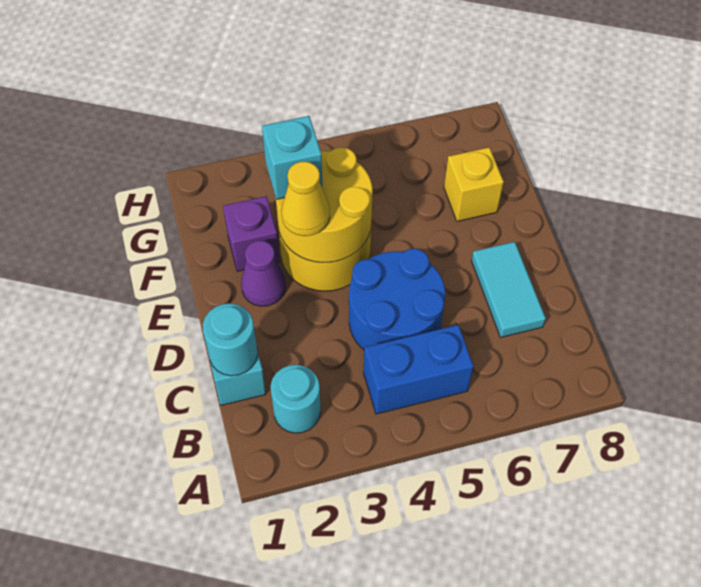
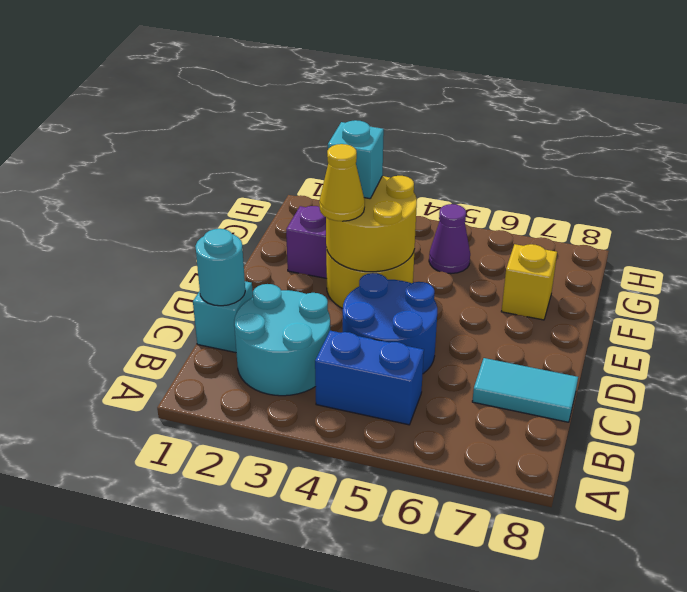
cyan 1x1 round brick [271,365,321,433] -> cyan 2x2 round brick [234,284,330,396]
cyan 1x2 tile [471,242,546,337] -> cyan 1x2 tile turned to [472,358,578,422]
purple 1x1 cone [241,241,286,306] -> purple 1x1 cone moved to [429,204,470,274]

